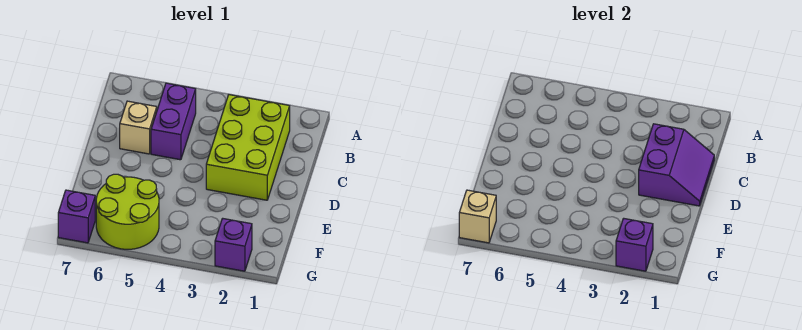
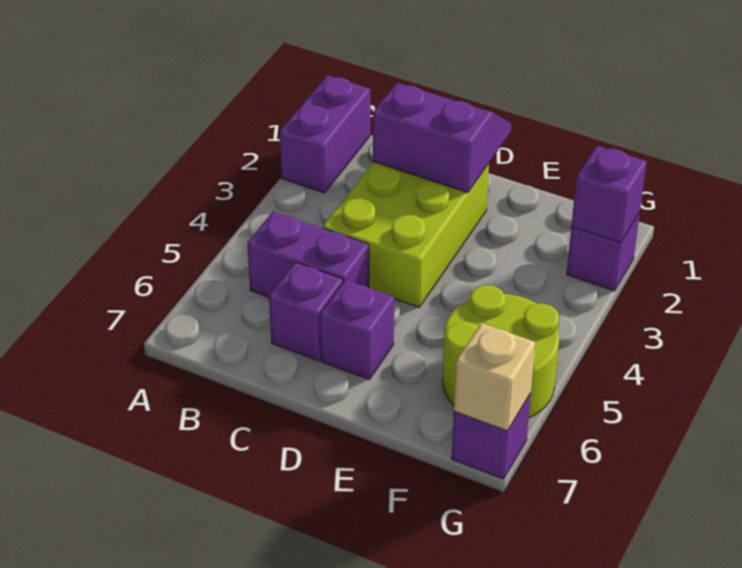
none -> purple 1x2 brick [279,75,370,193]
lime 2x3 brick [206,95,290,200] -> lime 2x3 brick turned to [323,162,489,307]
tan 1x1 brick [120,101,157,154] -> purple 1x1 brick [269,262,343,361]
none -> purple 1x1 brick [320,280,394,379]

